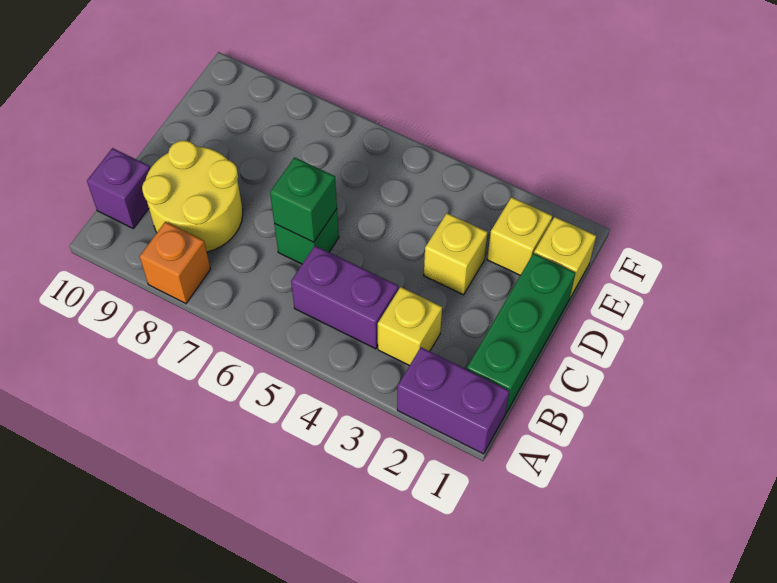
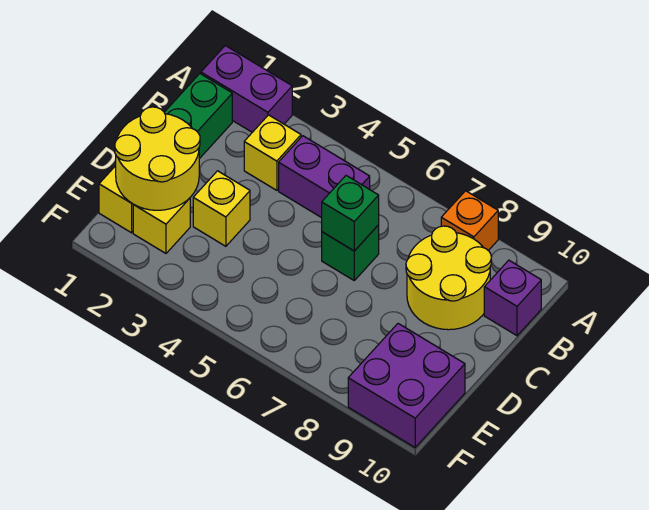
none -> yellow 2x2 round brick [115,107,200,210]
none -> purple 2x2 brick [348,324,465,447]

